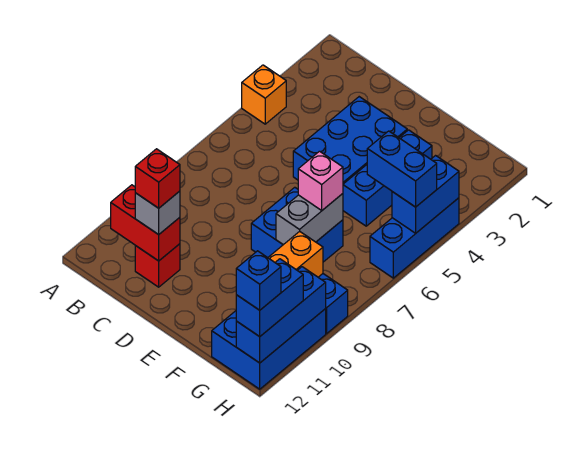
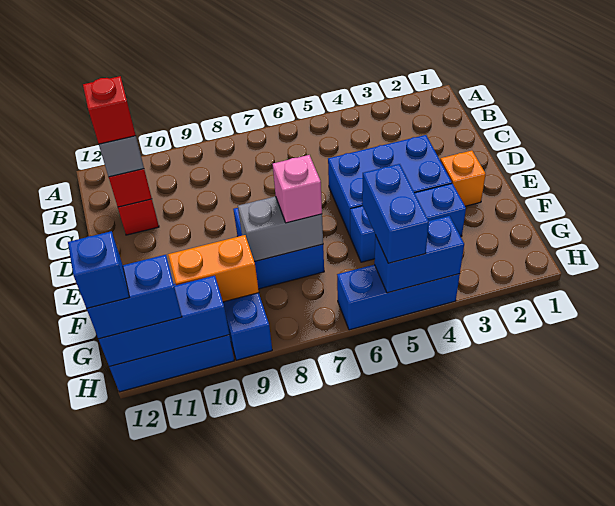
orange 1x1 brick [242,65,286,124] -> orange 1x1 brick moved to [440,151,486,206]

